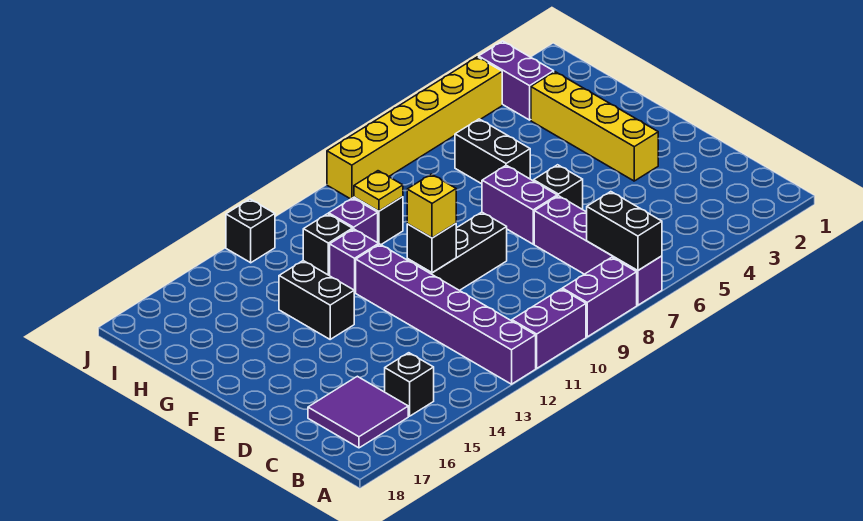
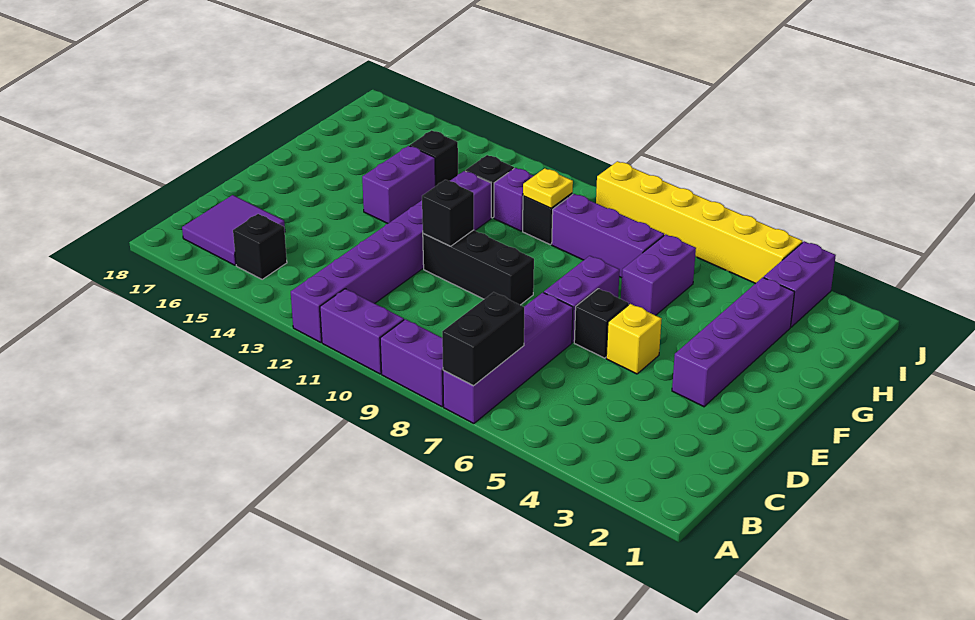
yellow 1x4 brick [531,72,658,181] -> purple 1x4 brick [672,277,794,407]
yellow 1x1 brick [407,174,456,238] -> yellow 1x1 brick moved to [606,304,661,374]
black 1x2 brick [279,261,354,339] -> purple 1x2 brick [362,146,435,224]
black 1x2 brick [455,119,530,184] -> purple 1x2 brick [621,234,696,315]
none -> purple 1x3 brick [552,194,664,278]
black 1x1 brick [226,199,275,263] -> black 1x1 brick moved to [410,130,458,186]

